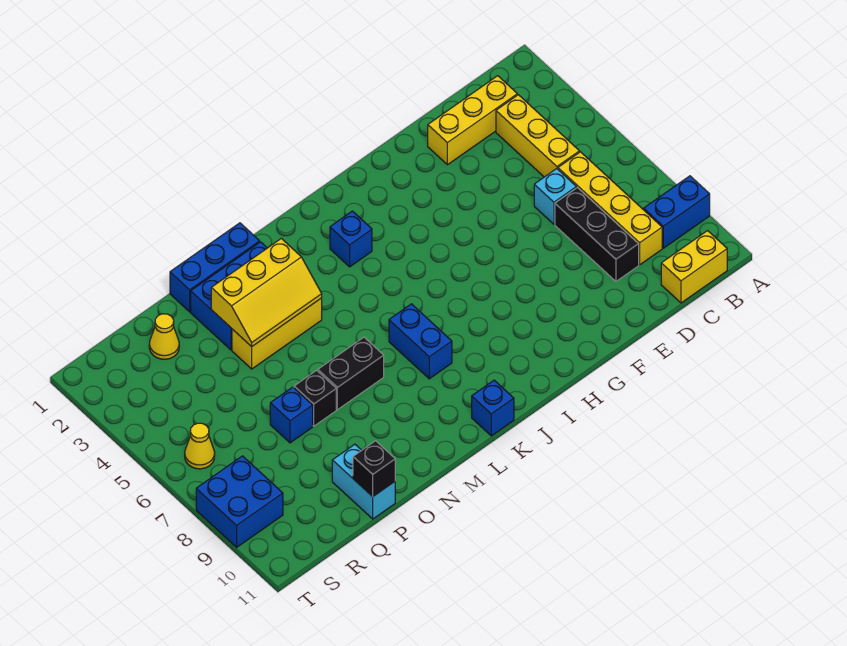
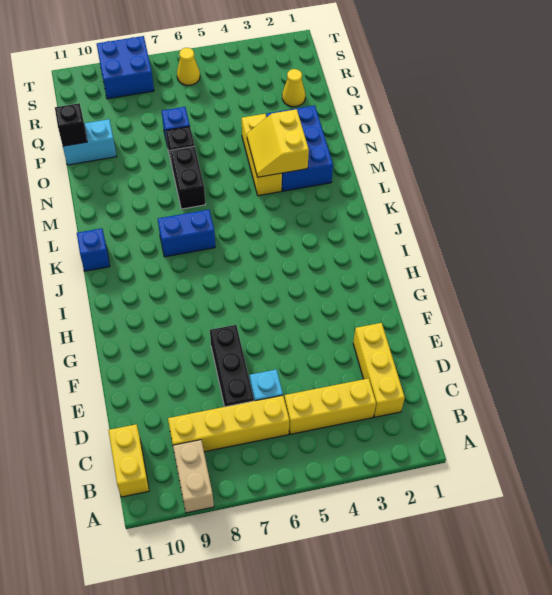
blue 1x2 brick [644,176,710,248] -> tan 1x2 brick [173,440,214,513]
black 1x3 brick [555,188,639,281] -> black 1x3 brick turned to [210,325,254,407]
blue 1x1 brick [330,211,372,267] -> none
blue 1x3 brick [170,223,260,312] -> none
yellow 2x3 slope [211,238,322,347] -> yellow 2x2 slope [247,109,309,177]

